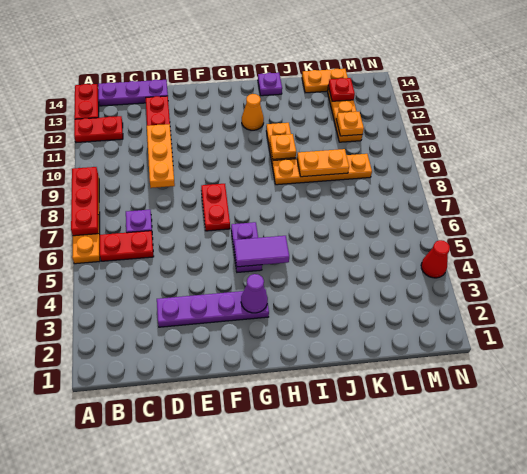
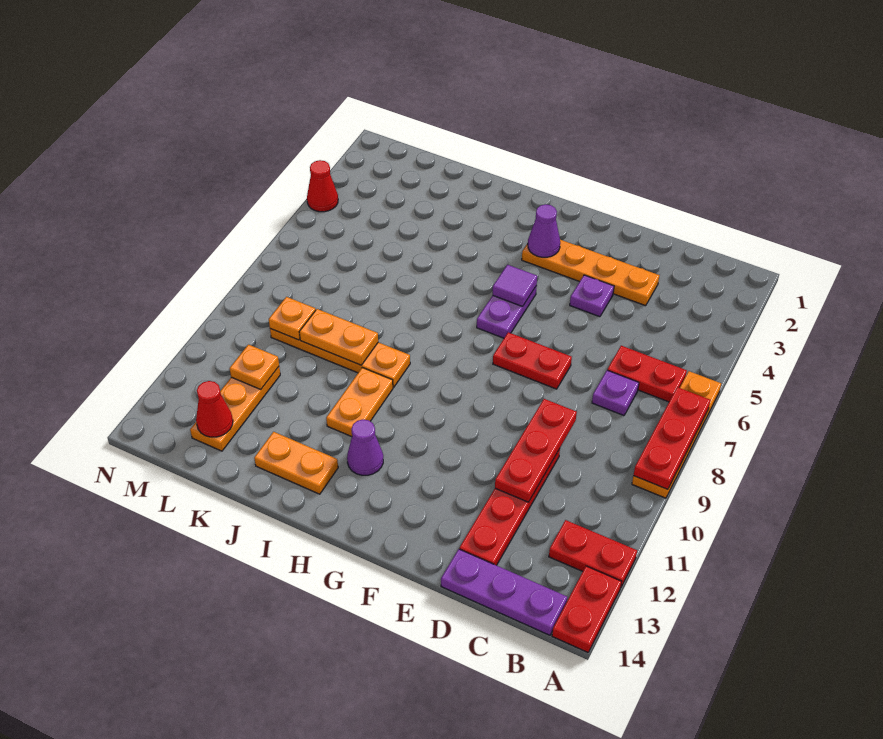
purple 1x4 plate [157,289,269,327] -> orange 1x4 plate [522,240,659,306]
orange 1x3 plate [147,124,175,188] -> red 1x3 plate [495,399,577,502]
red 1x2 plate [201,184,230,231] -> red 1x2 plate turned to [493,332,572,389]
purple 1x2 tile [234,236,289,267] -> purple 1x1 tile [493,265,537,307]
orange 1x1 cone [242,94,264,130] -> purple 1x1 cone [347,419,383,475]
orange 1x1 plate [270,134,296,159] -> orange 1x1 plate moved to [269,297,316,340]
purple 1x1 plate [258,73,282,96] -> purple 1x1 plate moved to [570,275,614,317]
orange 1x2 plate [302,69,348,93] -> orange 1x2 plate moved to [254,432,338,494]
red 1x1 plate [328,78,355,101] -> red 1x1 cone [196,381,233,437]

